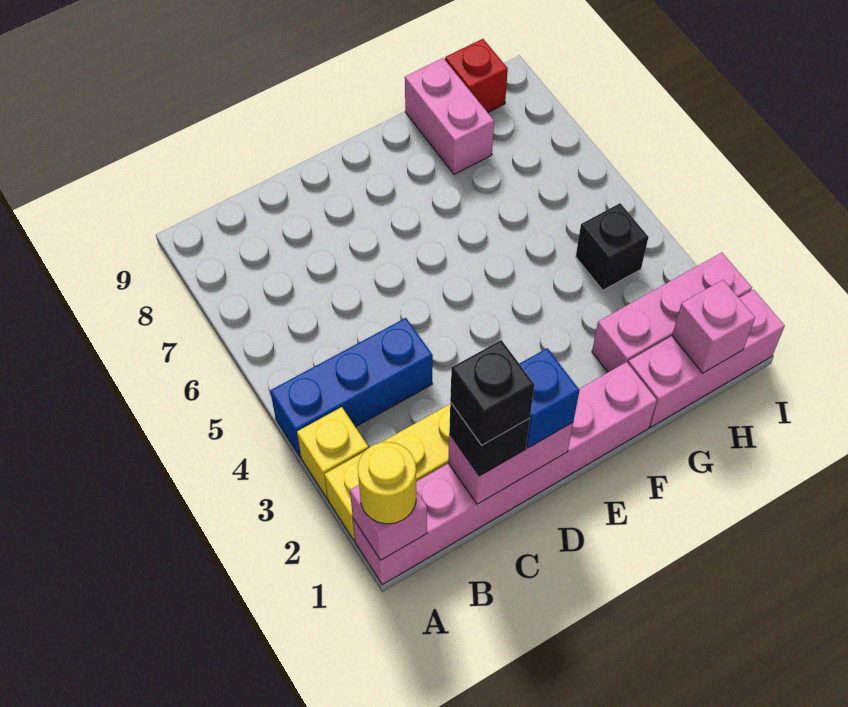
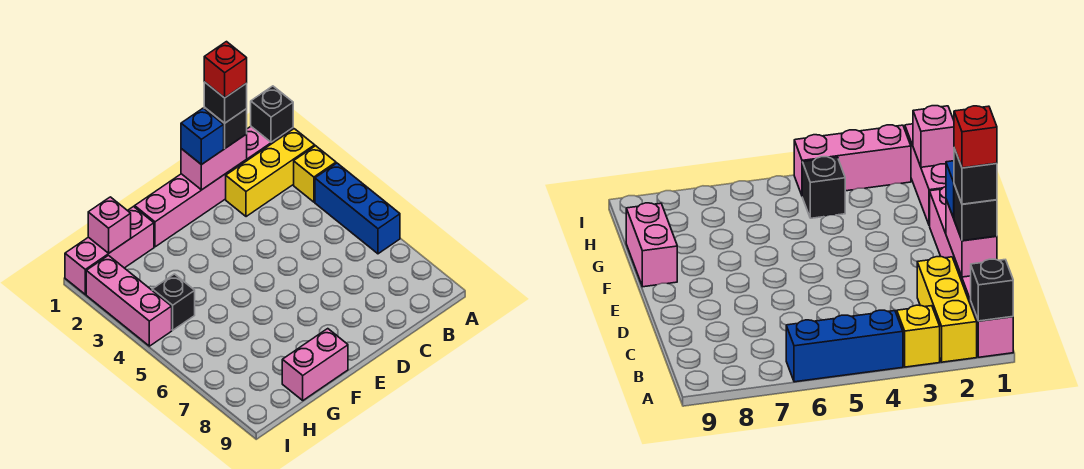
pink 1x1 brick [350,485,427,560] -> black 1x1 brick [251,86,293,142]
yellow 1x1 round brick [358,442,416,524] -> none
blue 1x3 brick [270,318,433,457] -> blue 1x3 brick turned to [315,163,400,254]
pink 1x3 brick [592,253,752,372] -> pink 1x3 brick turned to [86,256,172,346]
pink 1x2 brick [405,58,494,174] -> pink 1x2 brick turned to [282,329,348,400]
red 1x1 brick [445,39,508,112] -> red 1x1 brick moved to [204,42,247,98]

